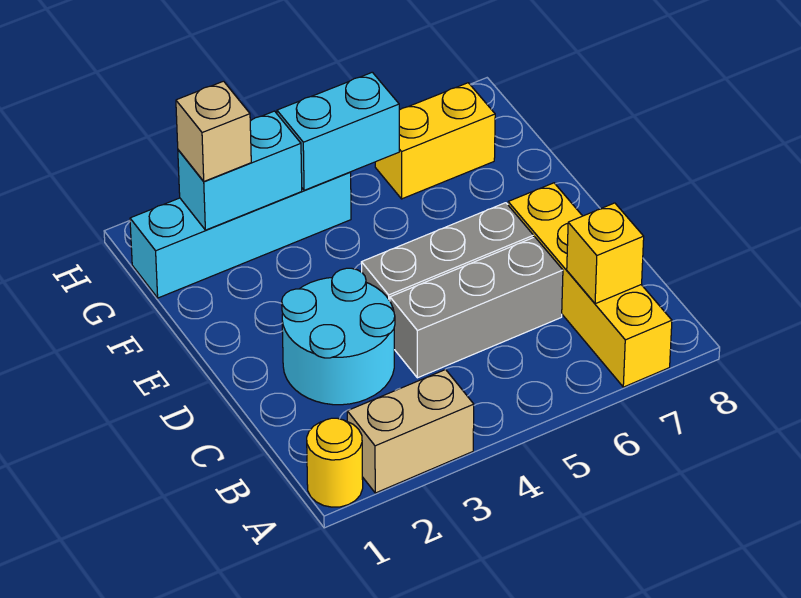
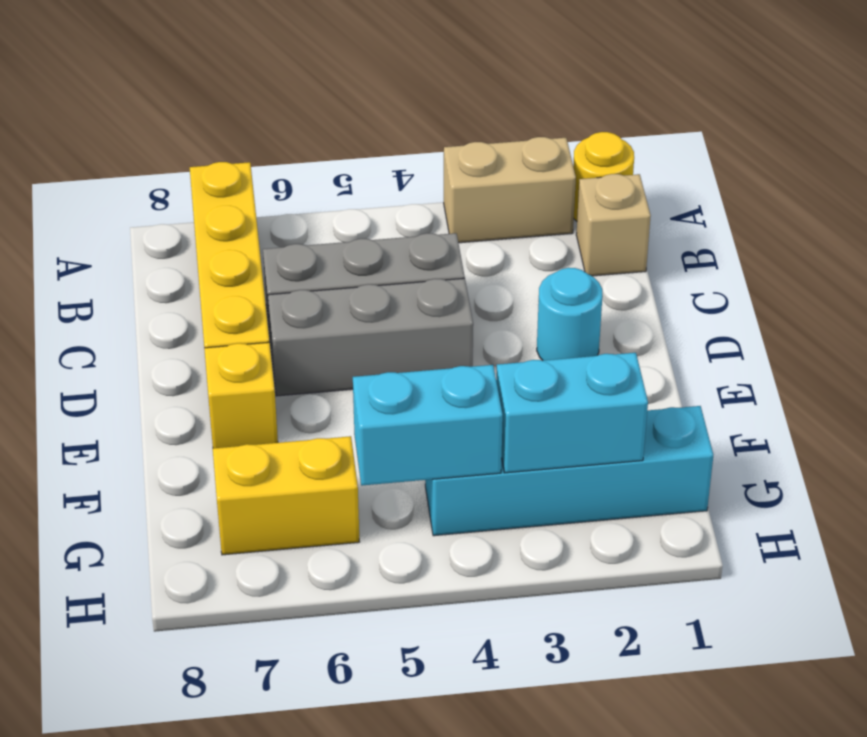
yellow 1x1 brick [567,203,644,304] -> yellow 1x1 brick moved to [204,342,278,448]
cyan 2x2 round brick [282,268,395,405] -> cyan 1x1 round brick [537,268,602,360]
tan 1x1 brick [176,81,251,181] -> tan 1x1 brick moved to [576,174,651,276]

